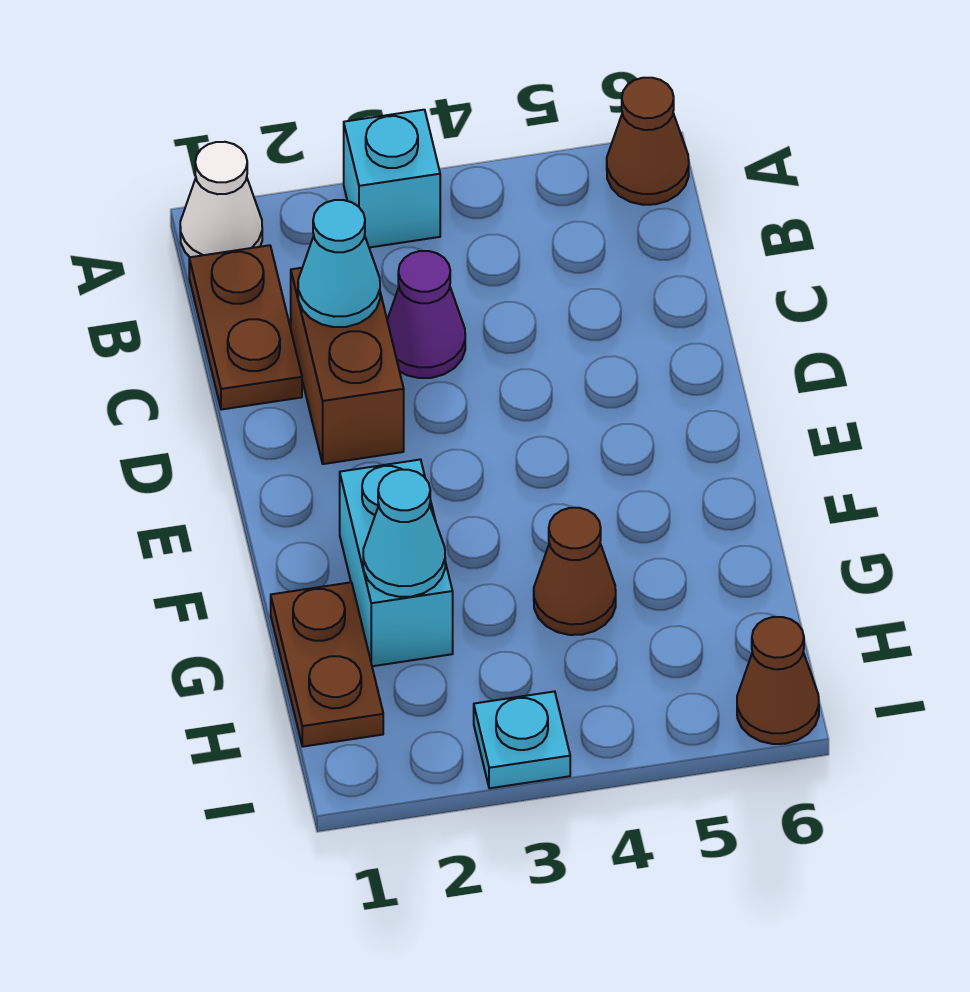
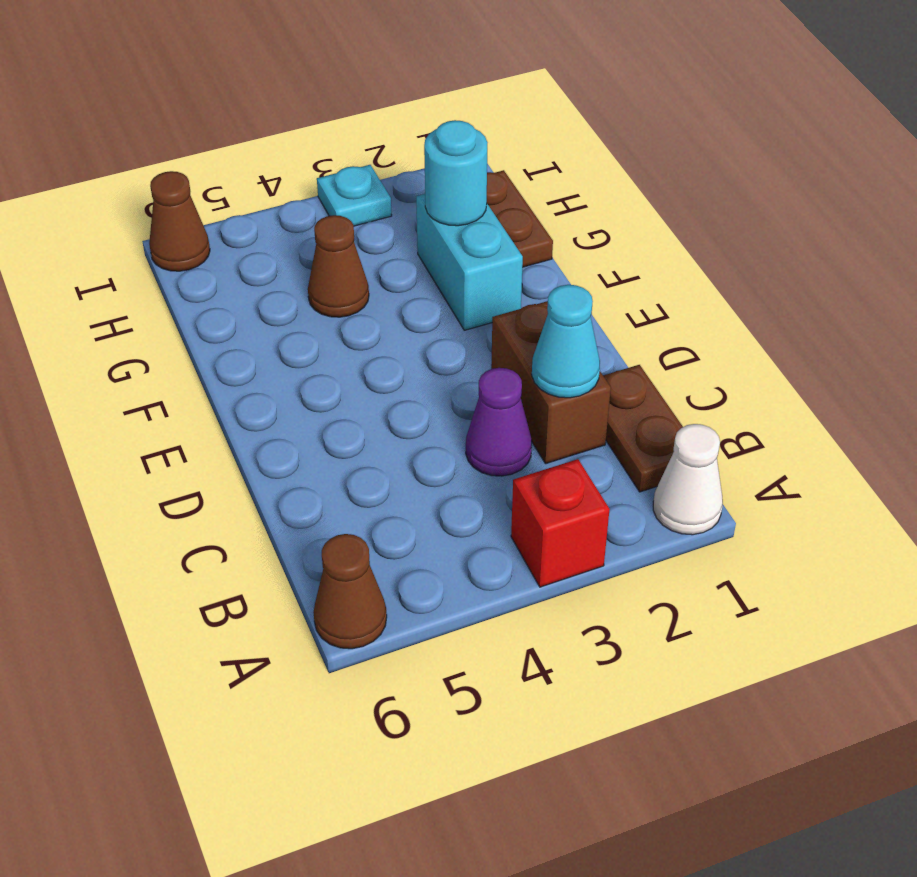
cyan 1x1 brick [344,110,440,248] -> red 1x1 brick [511,459,610,587]
cyan 1x1 cone [363,470,445,597] -> cyan 1x1 round brick [424,120,488,226]

